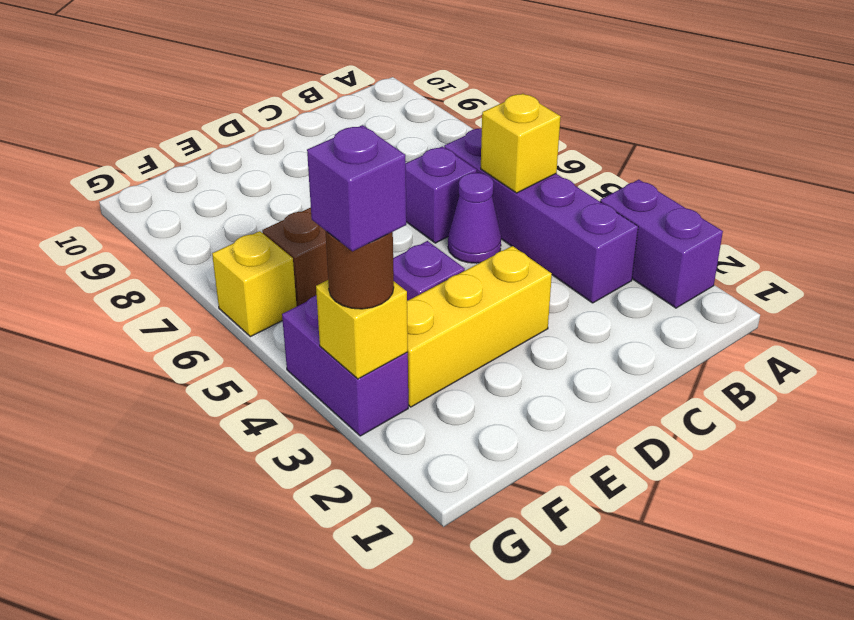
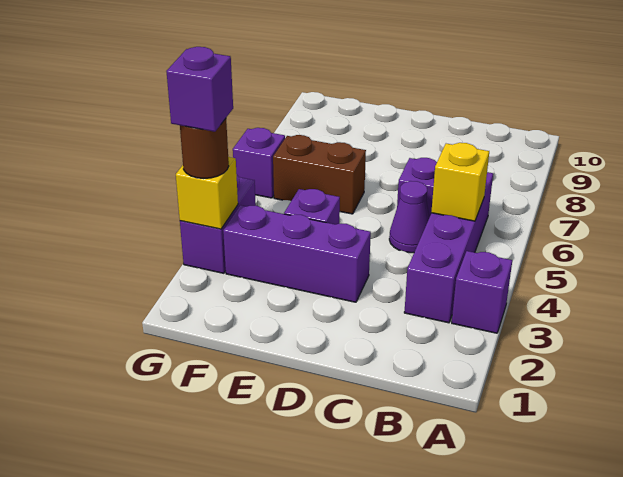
purple 1x2 brick [600,180,723,308] -> purple 1x1 brick [452,251,512,333]
yellow 1x3 brick [407,246,552,407] -> purple 1x3 brick [223,205,371,302]
yellow 1x1 brick [212,231,297,337] -> purple 1x1 brick [233,128,285,198]

